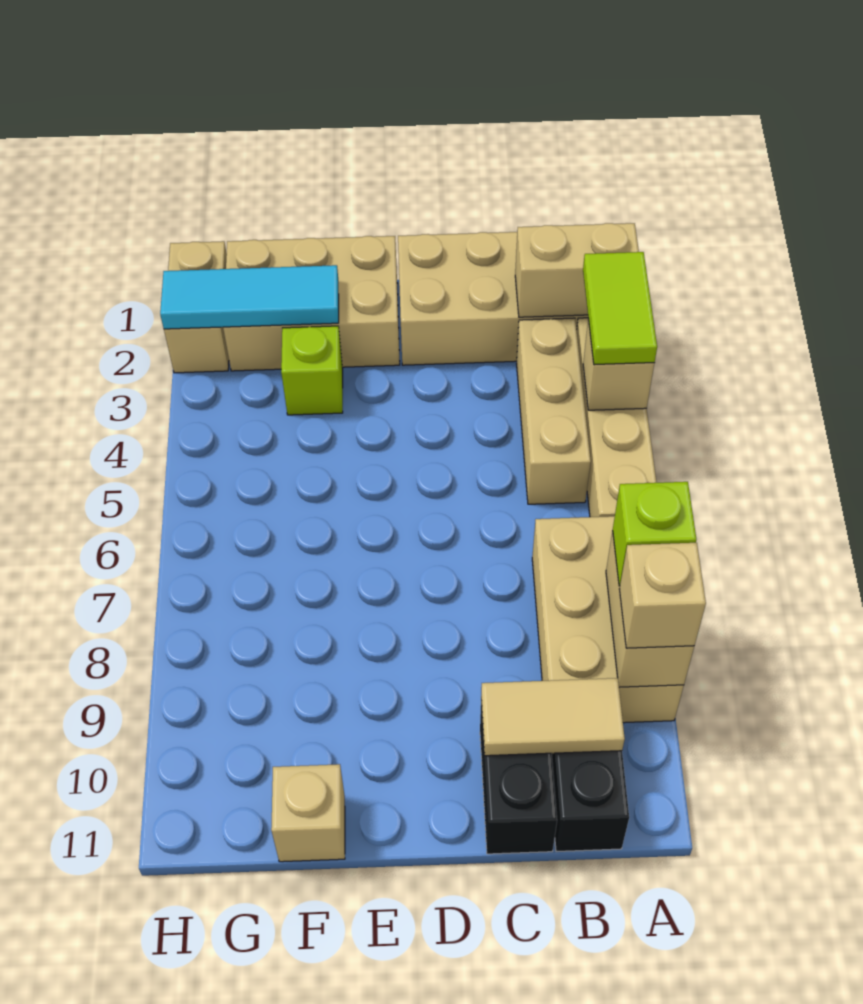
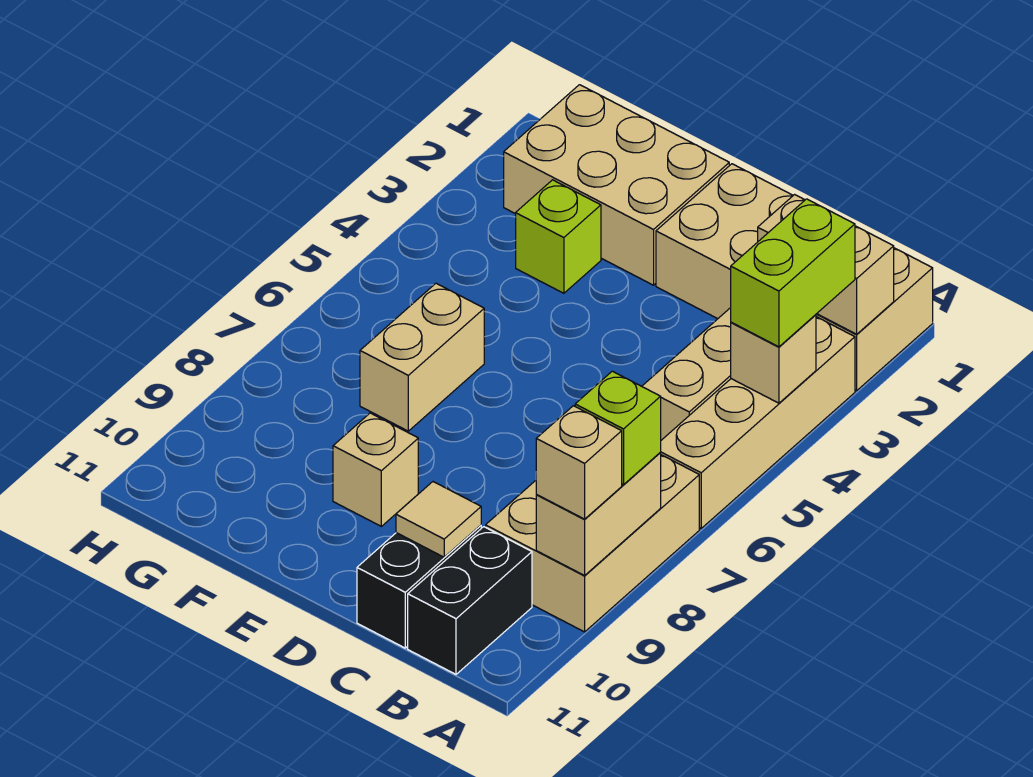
lime 1x2 tile [583,252,657,365] -> lime 1x2 brick [731,199,855,347]
tan 1x2 tile [481,678,625,756] -> tan 1x1 tile [396,482,481,557]
cyan 1x3 tile [160,265,339,329] -> none
tan 1x1 brick [271,764,345,862] -> tan 1x1 brick moved to [333,413,418,526]
tan 1x2 brick [164,241,229,373] -> tan 1x2 brick moved to [360,283,484,431]

